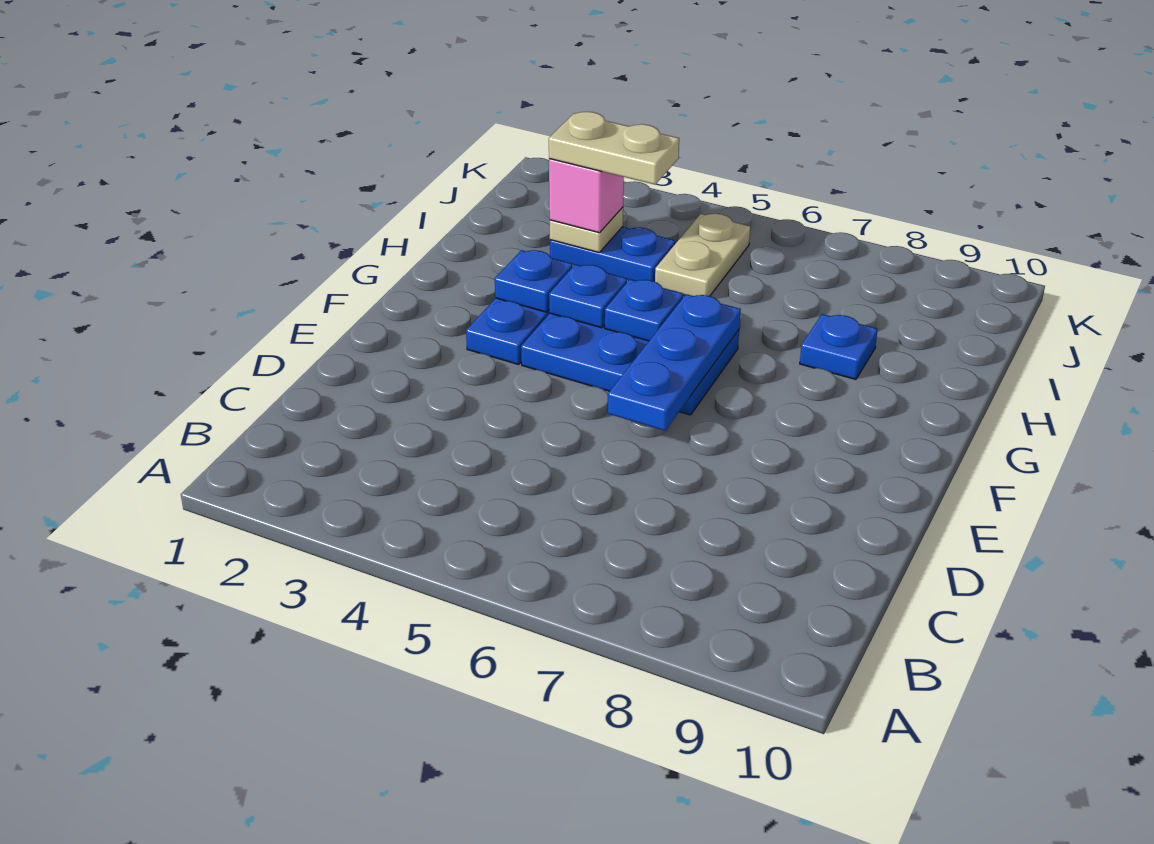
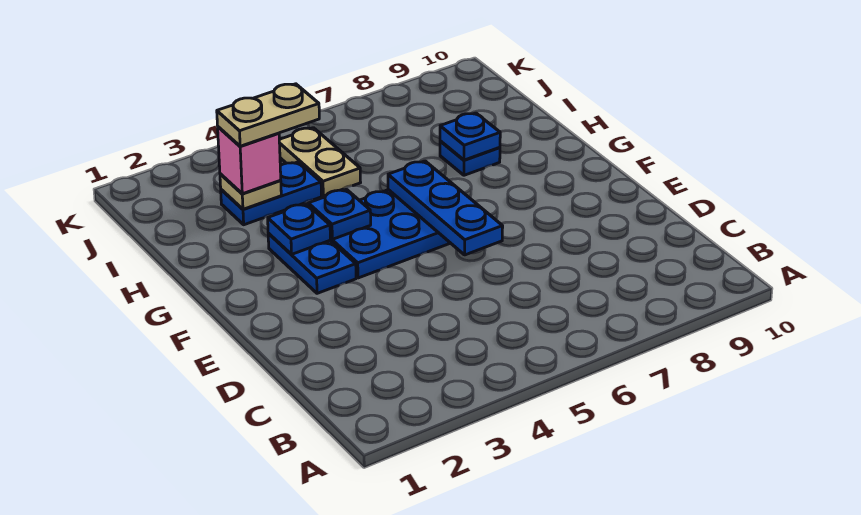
blue 1x1 plate [605,279,683,341] -> blue 1x1 plate moved to [440,113,500,160]

